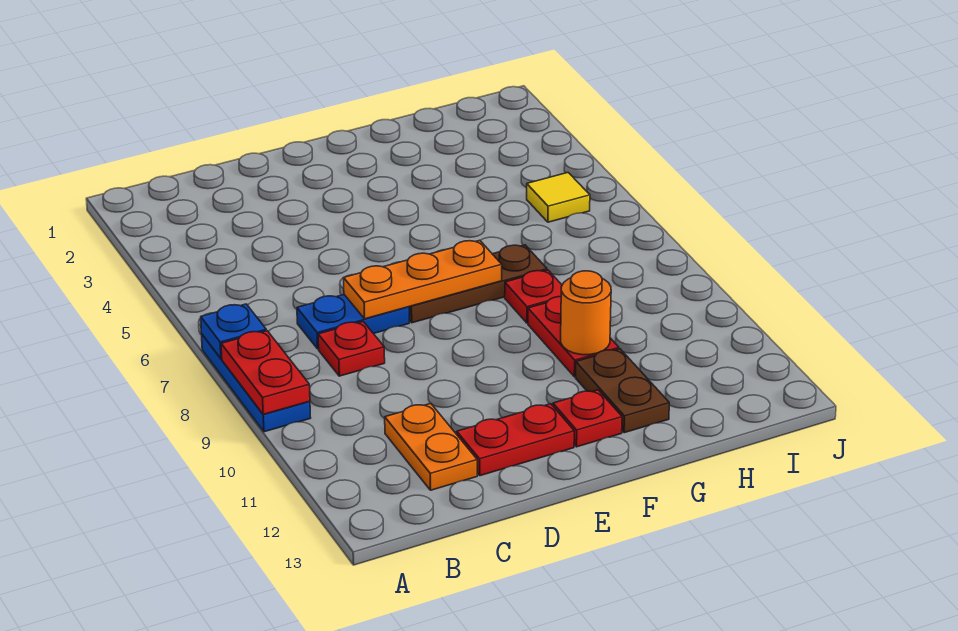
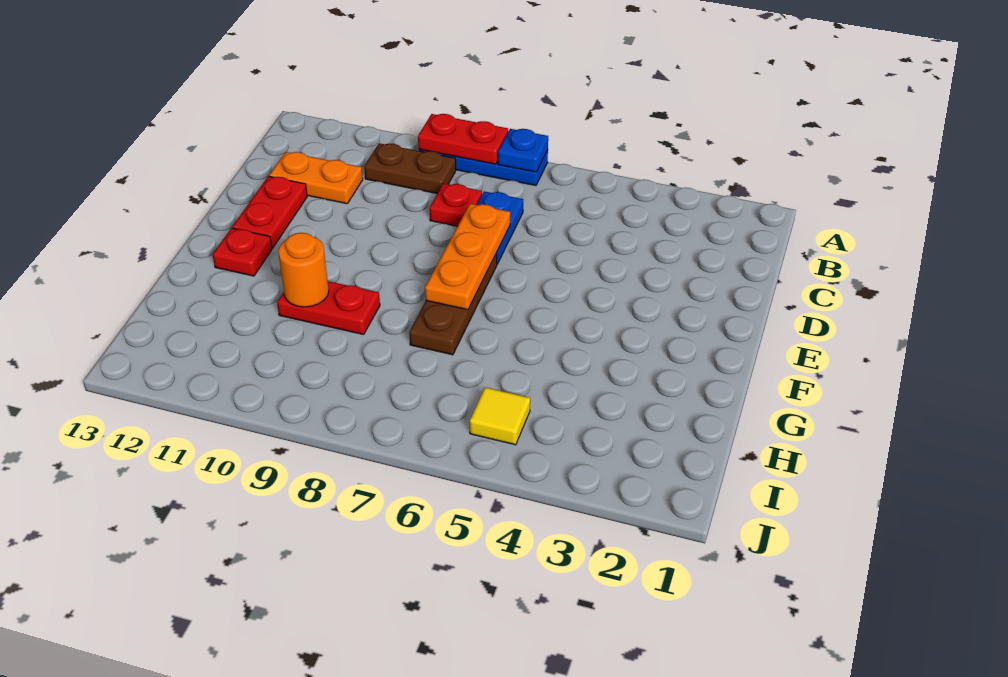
red 1x1 plate [505,270,562,323] -> none
brown 1x2 plate [576,349,669,433] -> brown 1x2 plate moved to [364,143,456,193]

